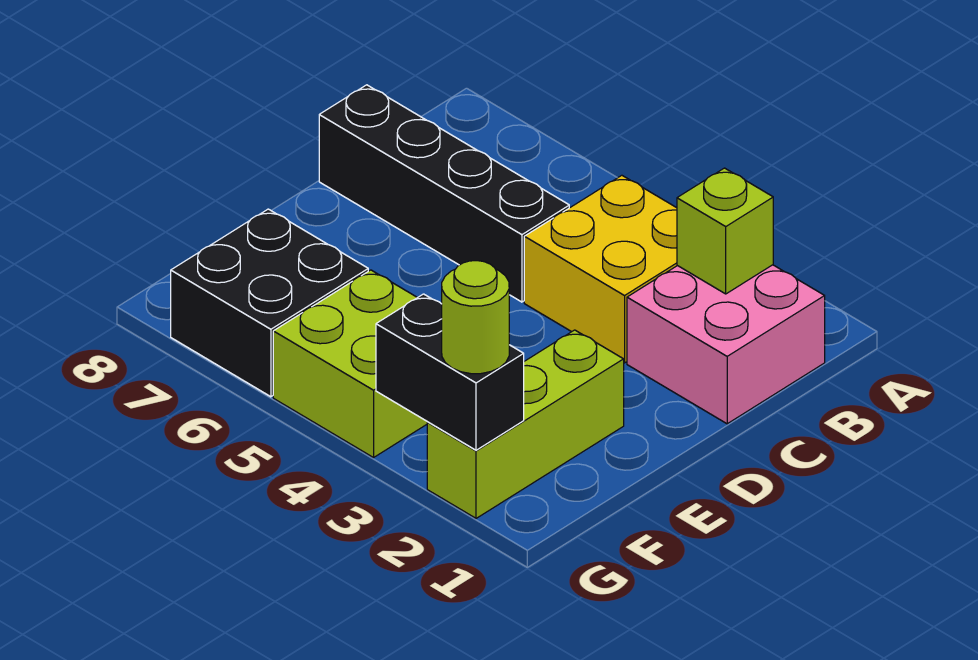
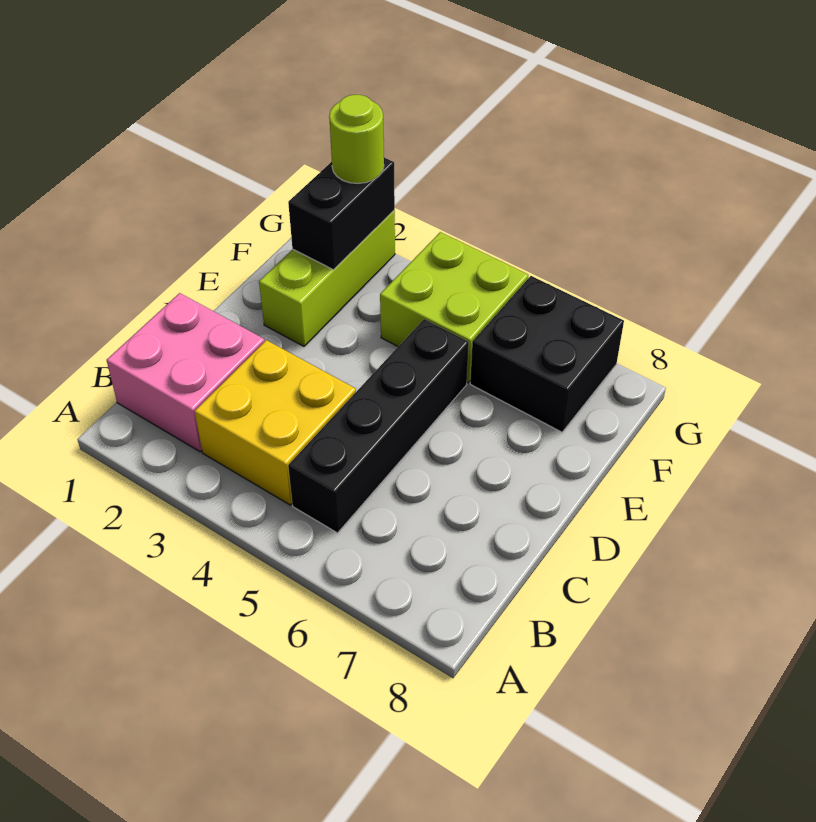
lime 1x1 brick [677,168,773,294] -> none
black 1x4 brick [319,85,569,302] -> black 1x4 brick turned to [288,319,469,533]
black 1x2 brick [376,294,524,450] -> black 1x2 brick turned to [288,158,395,270]

